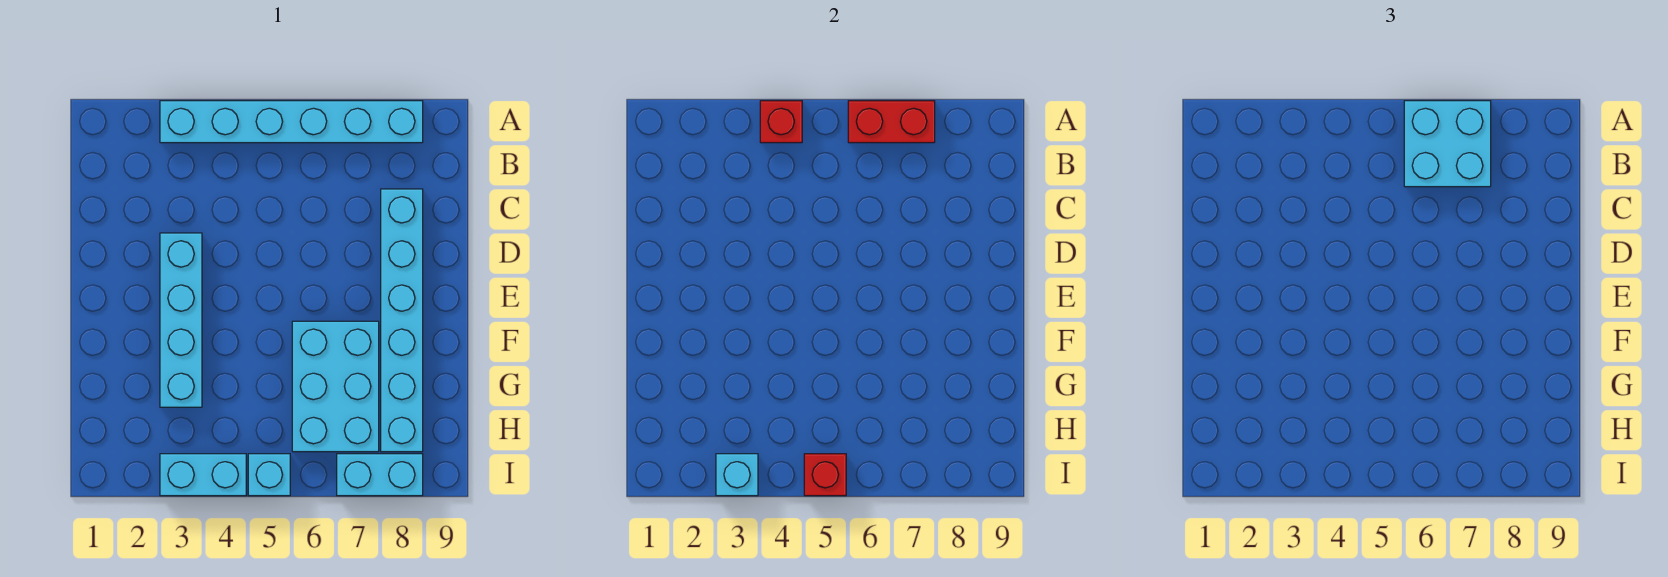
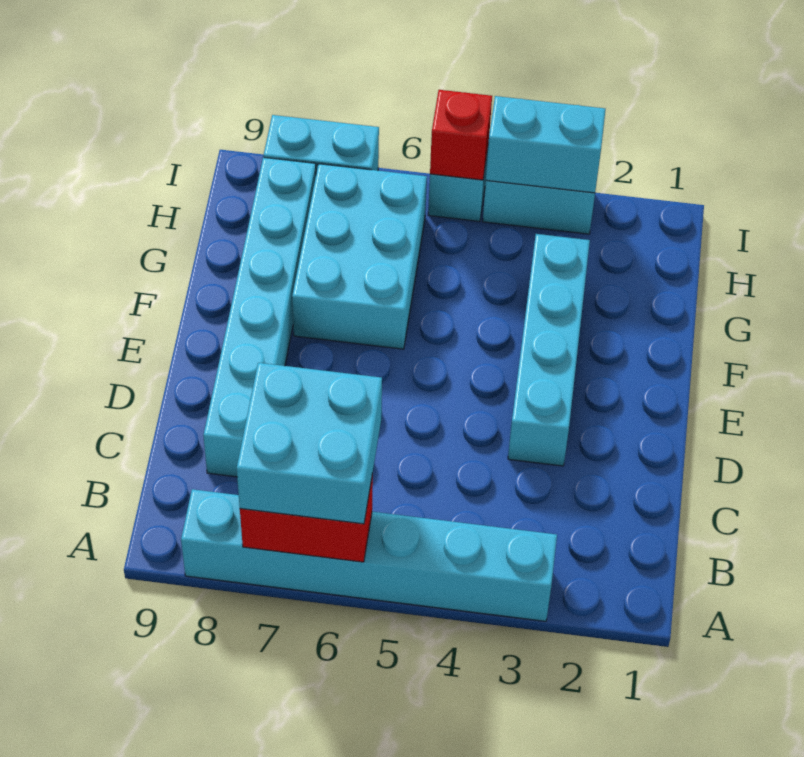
red 1x1 brick [760,101,802,143] -> none
cyan 1x1 brick [716,454,758,496] -> cyan 1x2 brick [486,96,606,193]

